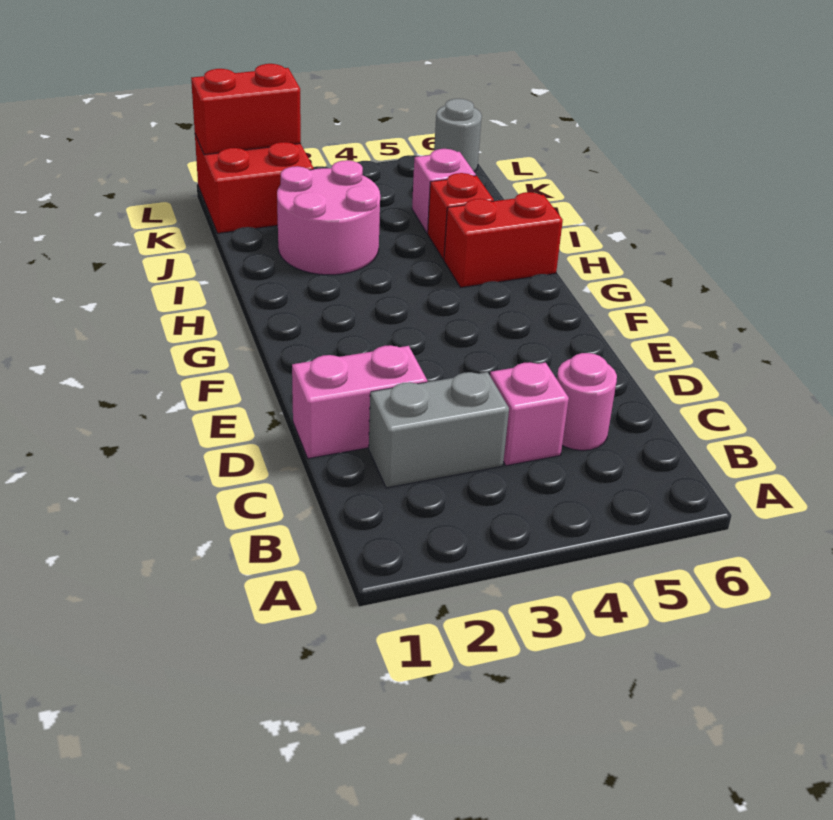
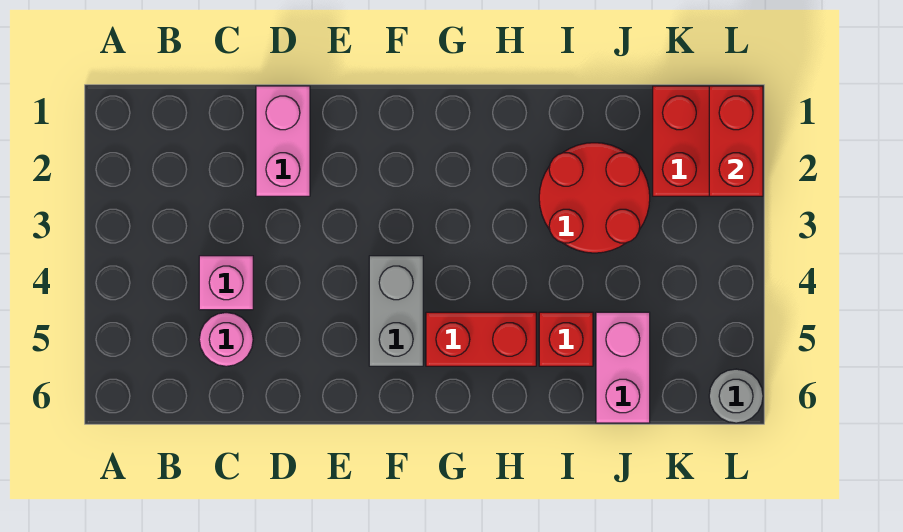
grey 1x2 brick [369,372,509,488] -> grey 1x2 brick moved to [369,256,423,366]
red 1x2 brick [444,192,563,288] -> red 1x2 brick turned to [426,312,536,366]
pink 2x2 round brick [277,160,380,275] -> red 2x2 round brick [539,143,650,253]
pink 1x1 brick [412,149,476,233] -> pink 1x2 brick [596,312,650,423]

